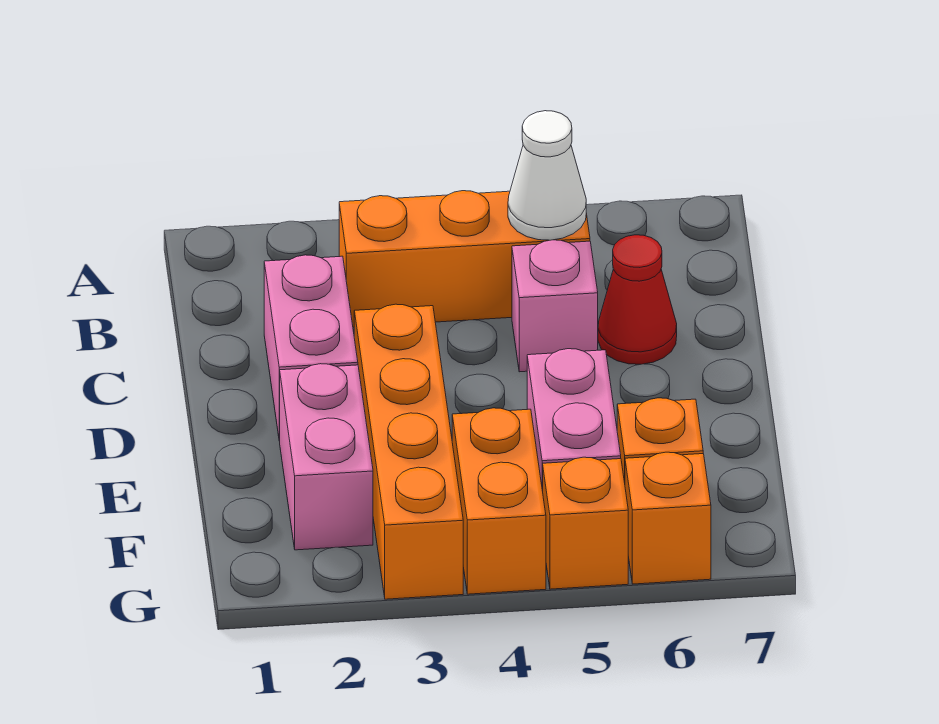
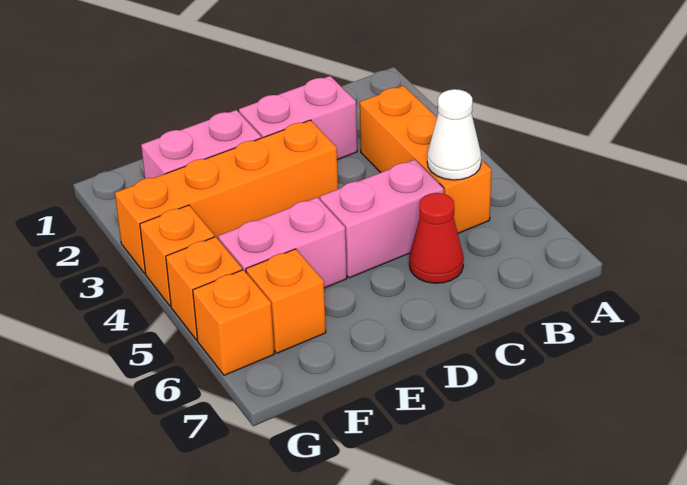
pink 1x1 brick [512,240,598,372] -> pink 1x2 brick [320,160,444,278]
orange 1x2 brick [452,408,546,594] -> orange 1x1 brick [140,205,215,306]

